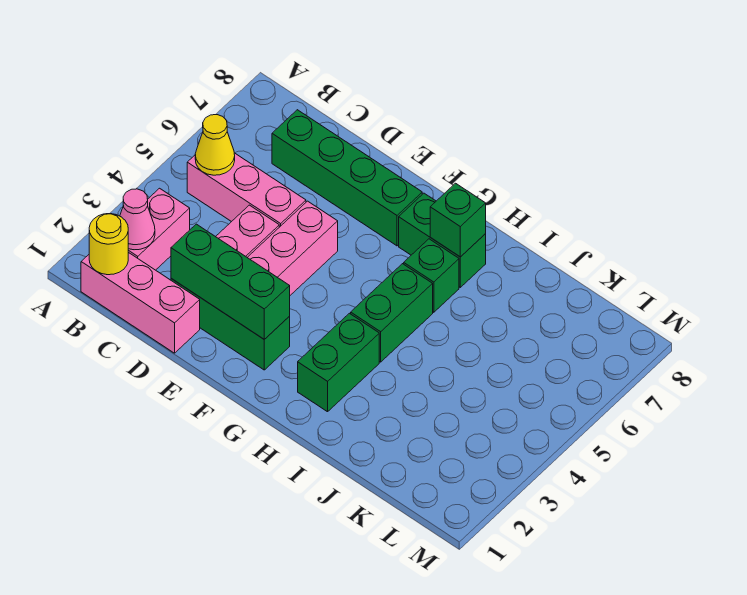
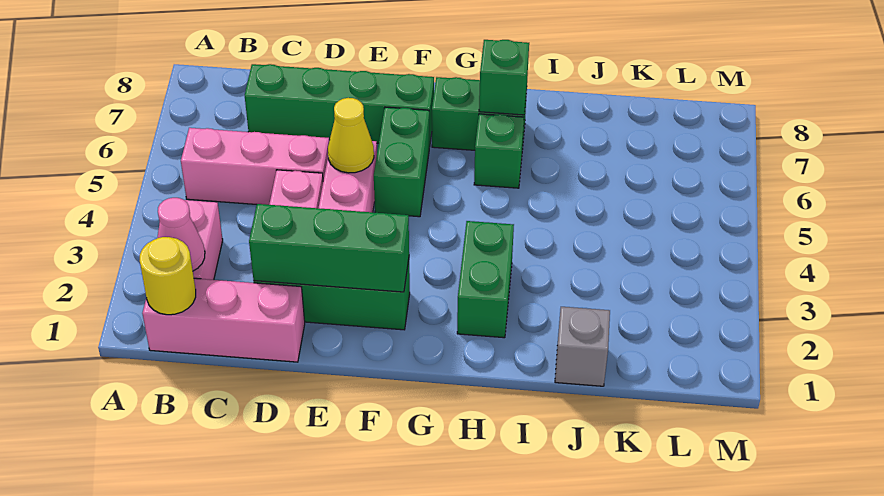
yellow 1x1 cone [195,115,235,175] -> yellow 1x1 cone moved to [328,98,374,173]
green 1x2 brick [351,264,433,362] -> green 1x2 brick moved to [374,107,429,217]
none -> grey 1x1 brick [555,307,610,386]

